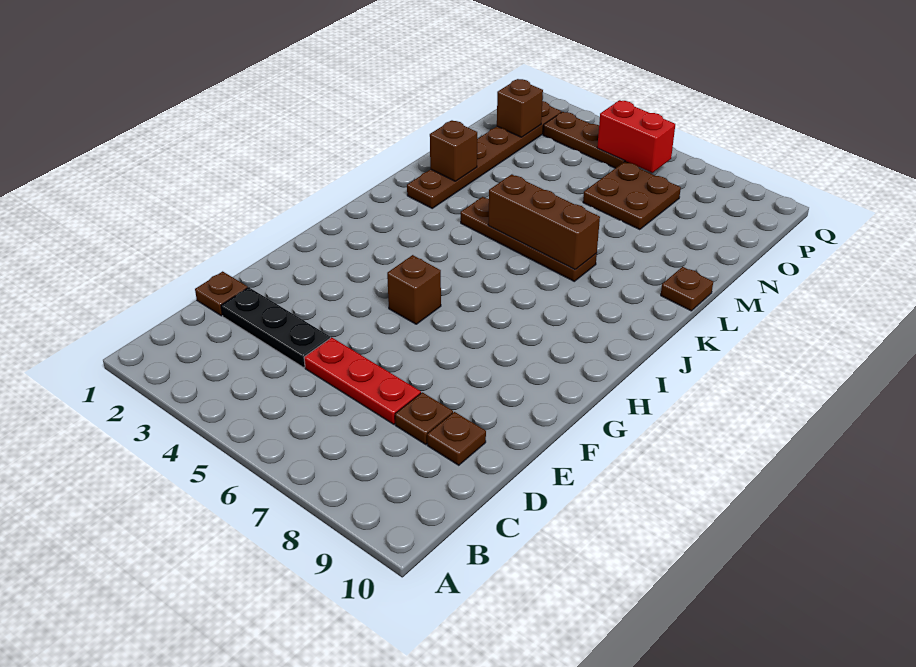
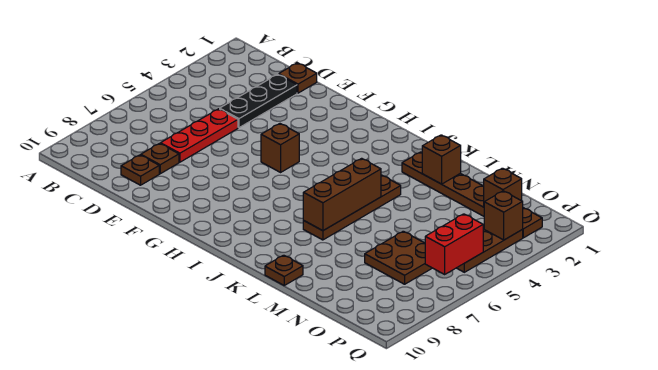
none -> brown 1x1 brick [484,191,523,240]

